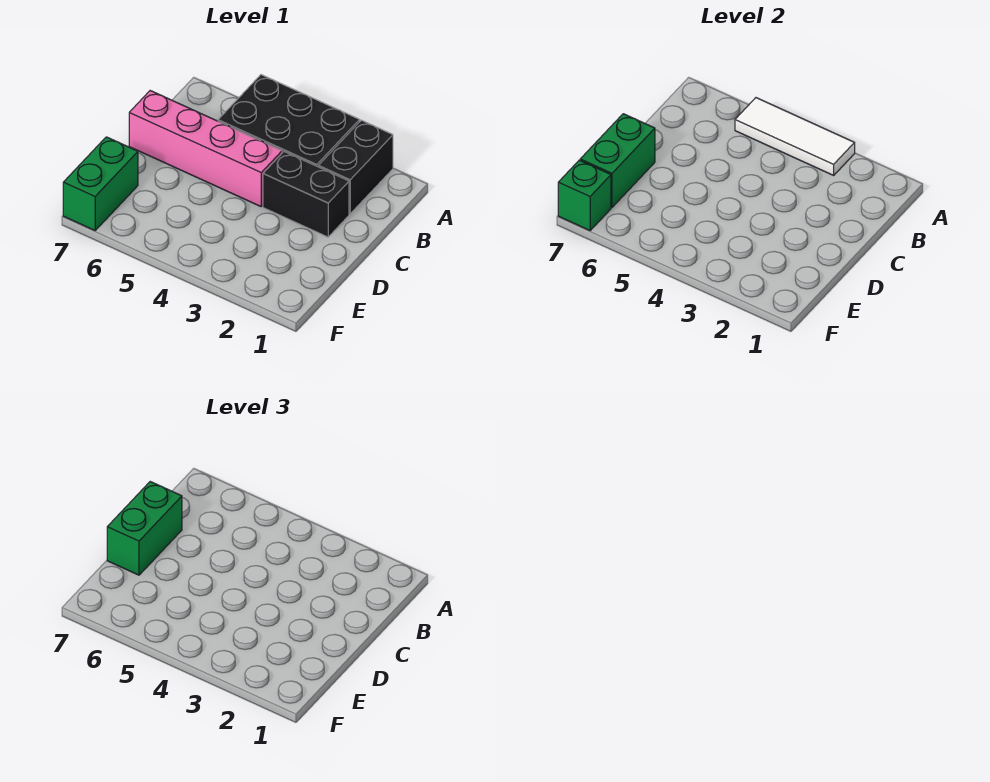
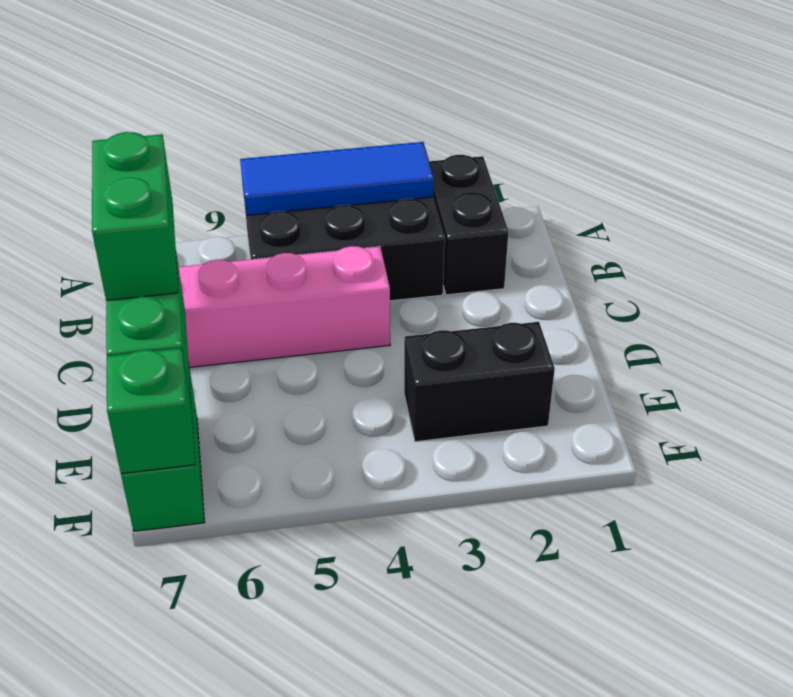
white 1x3 tile [735,98,855,175] -> blue 1x3 tile [240,142,434,215]
black 1x2 brick [263,152,349,237] -> black 1x2 brick moved to [404,322,555,442]

